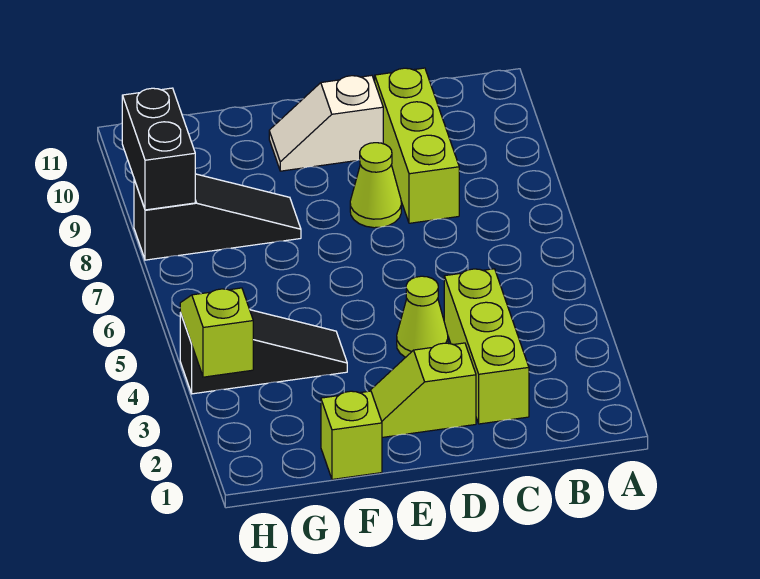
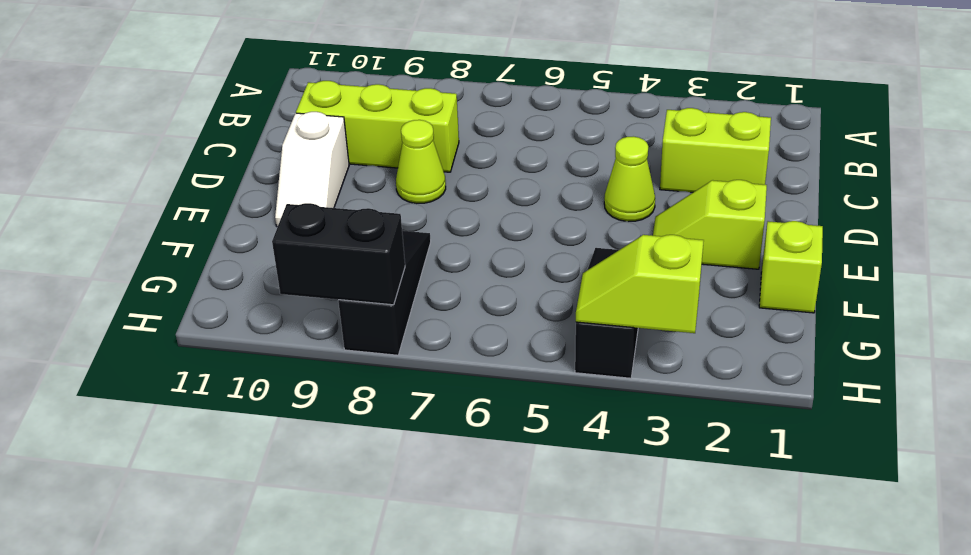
lime 1x3 brick [444,269,529,424] -> lime 1x2 brick [660,108,771,192]
lime 1x2 slope [370,343,476,437] -> lime 1x2 slope turned to [653,180,767,269]

